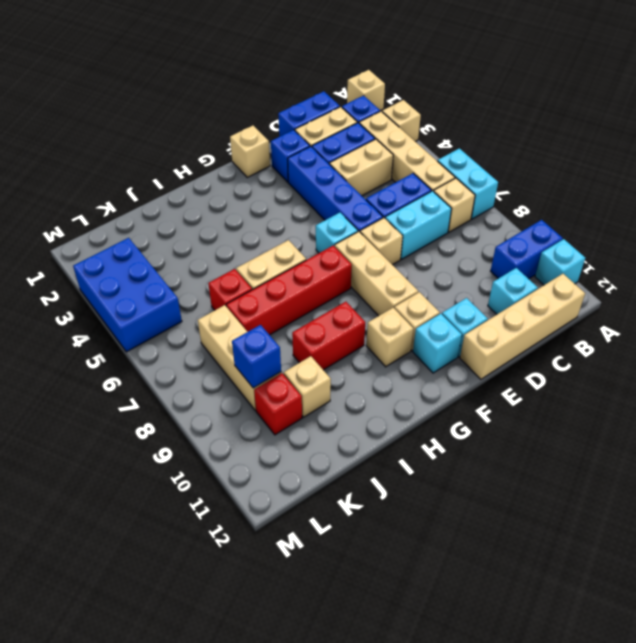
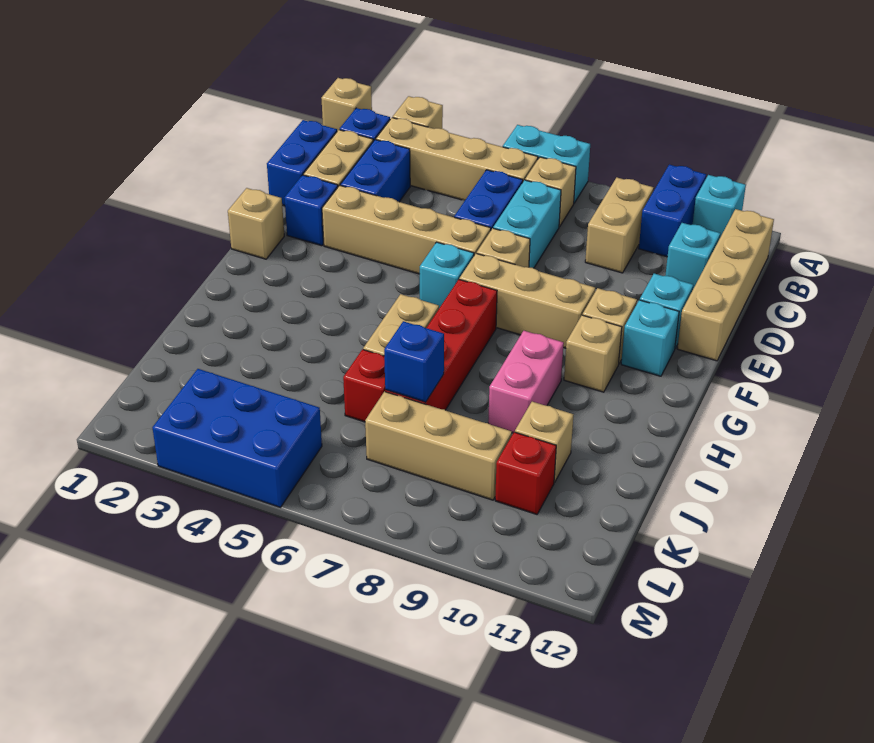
tan 1x2 brick [329,139,393,196] -> tan 1x2 brick moved to [585,177,654,273]
blue 1x4 brick [288,146,383,232] -> tan 1x4 brick [322,185,491,274]
red 1x2 brick [292,302,365,370] -> pink 1x2 brick [488,331,564,433]
blue 1x1 brick [232,325,281,388] -> blue 1x1 brick moved to [384,321,444,402]

